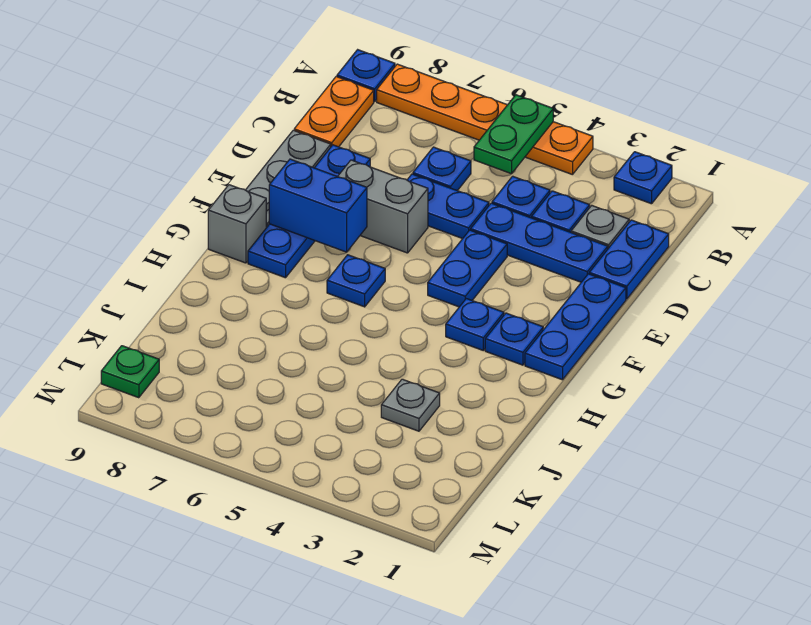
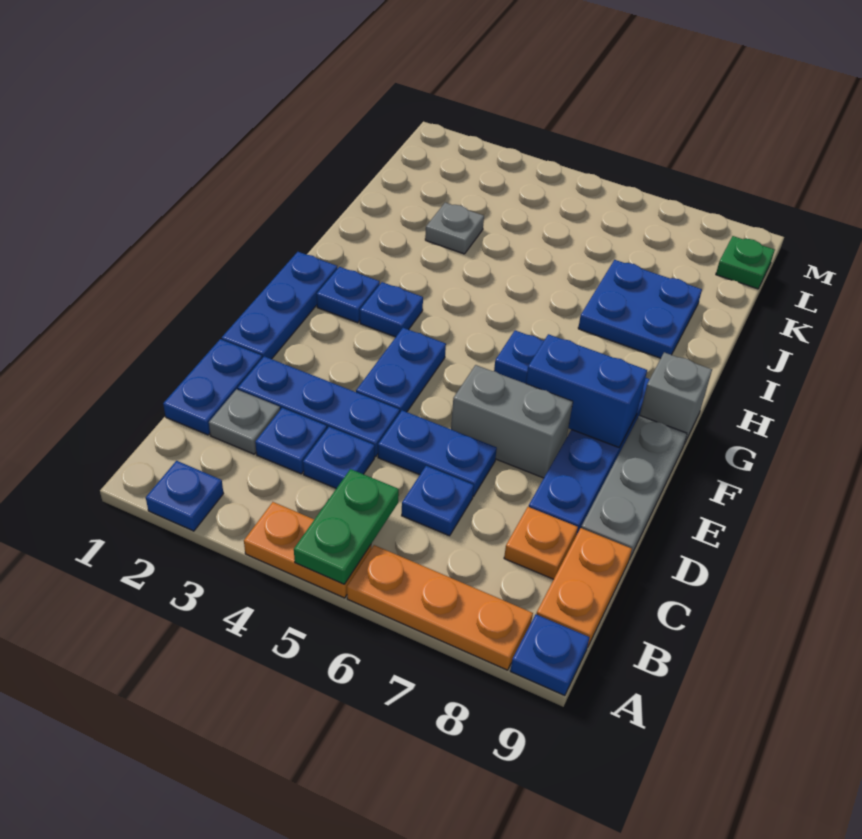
none -> orange 1x1 plate [504,507,578,579]
none -> blue 2x2 plate [578,260,702,358]

